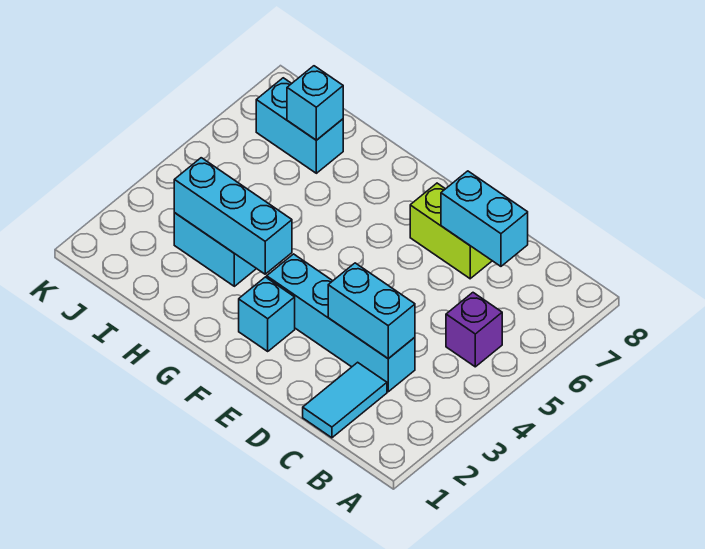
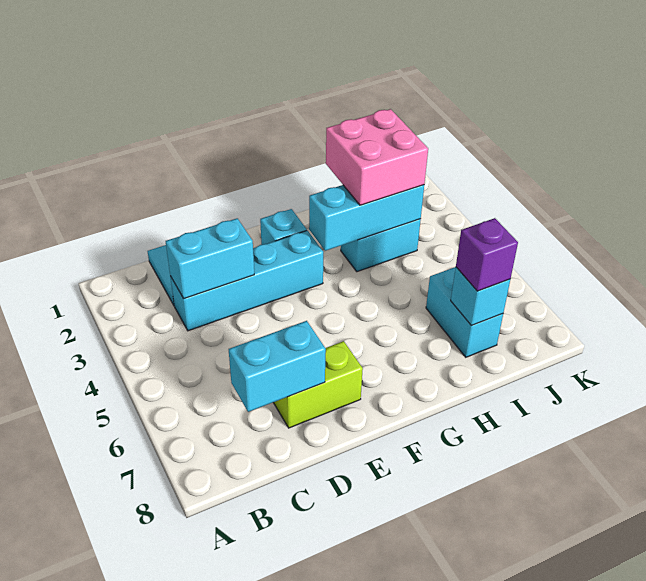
purple 1x1 brick [446,293,502,367] -> purple 1x1 brick moved to [456,218,518,291]
none -> pink 2x2 brick [326,109,428,205]
cyan 1x2 brick [256,78,343,173] -> cyan 1x2 brick turned to [426,267,503,357]

